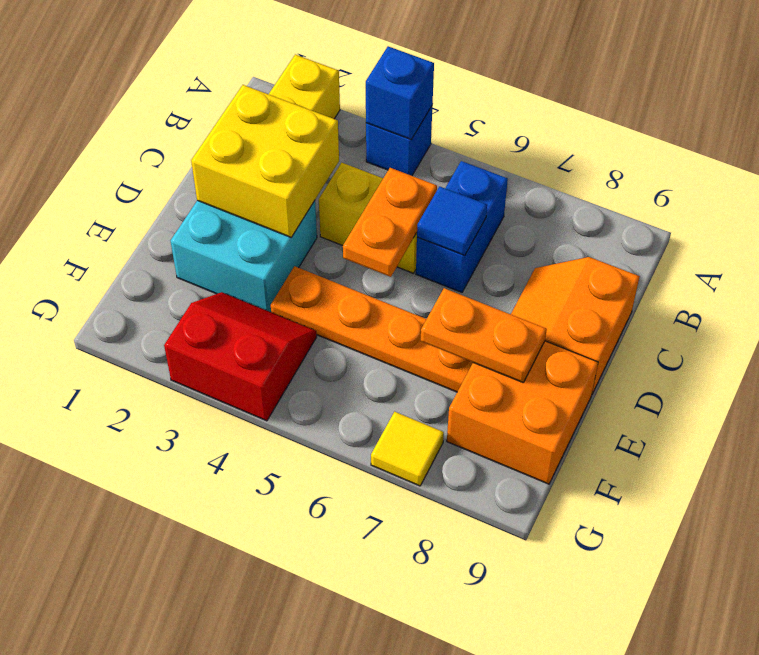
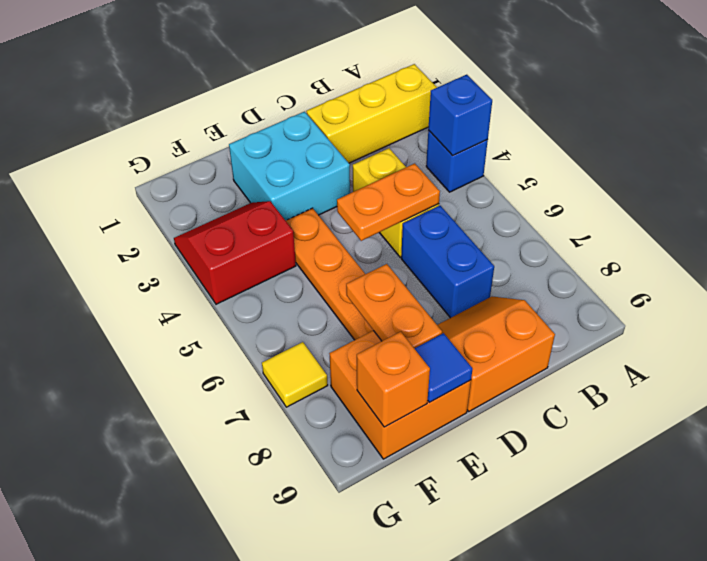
blue 1x2 brick [416,161,508,292] -> blue 1x2 brick turned to [401,206,494,318]
yellow 2x2 brick [191,85,339,237] -> none
blue 1x1 tile [417,186,487,255] -> blue 1x1 tile moved to [414,333,472,402]
red 2x2 slope [164,292,317,421] -> red 2x2 slope turned to [174,201,296,304]
none -> orange 1x1 brick [357,332,430,427]

